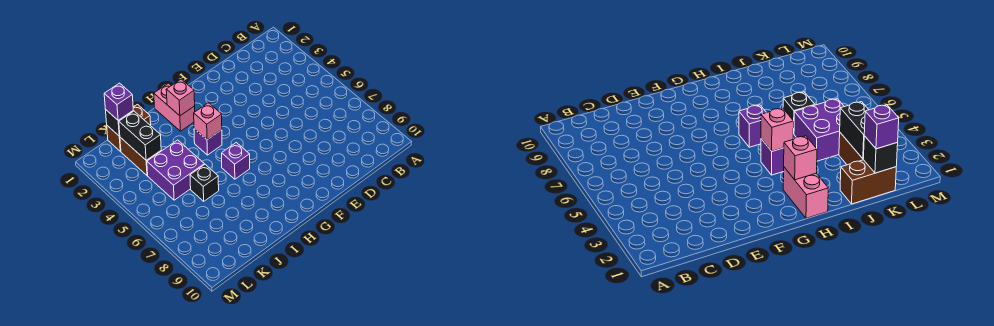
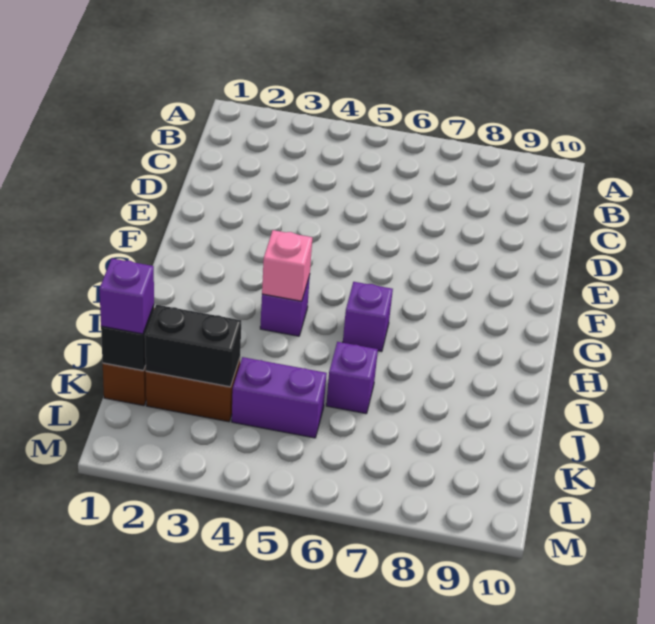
pink 1x2 brick [154,83,195,131] -> none
pink 1x1 brick [166,79,195,116] -> none
purple 2x2 brick [147,140,204,200] -> purple 1x2 brick [232,357,327,438]
black 1x1 brick [190,165,219,201] -> purple 1x1 brick [326,342,378,414]

